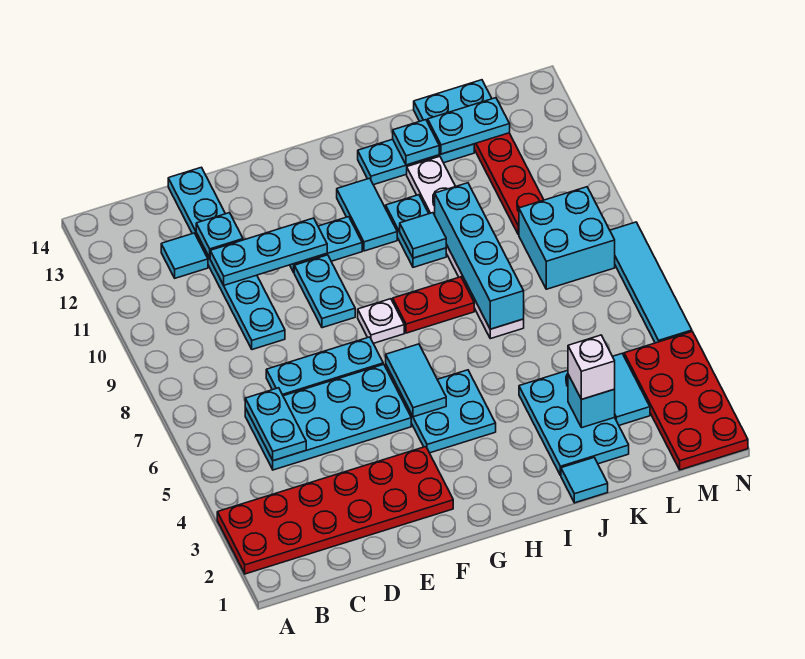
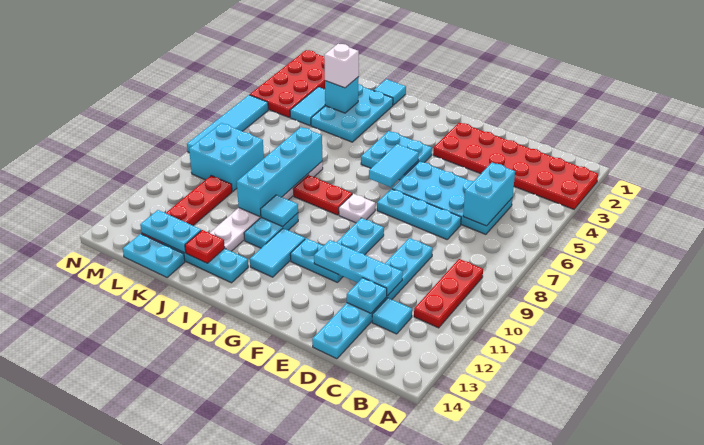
none -> red 1x3 plate [414,259,483,328]
cyan 1x2 plate [245,388,306,461] -> cyan 1x2 brick [463,163,515,226]
cyan 1x1 plate [393,120,439,165] -> red 1x1 plate [185,230,225,263]

